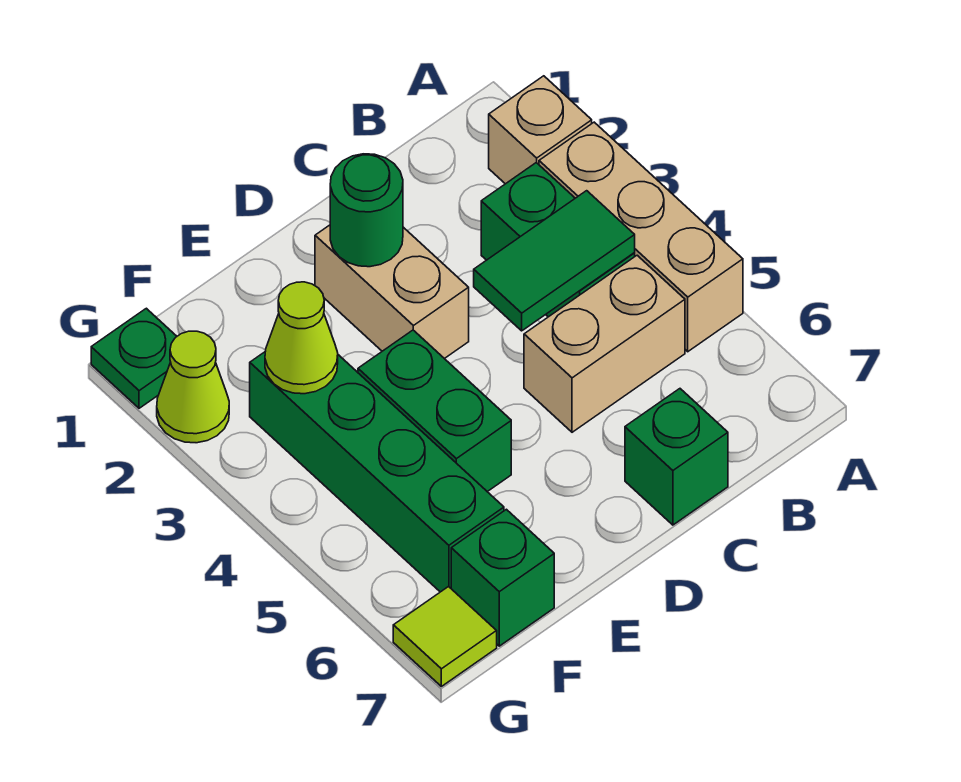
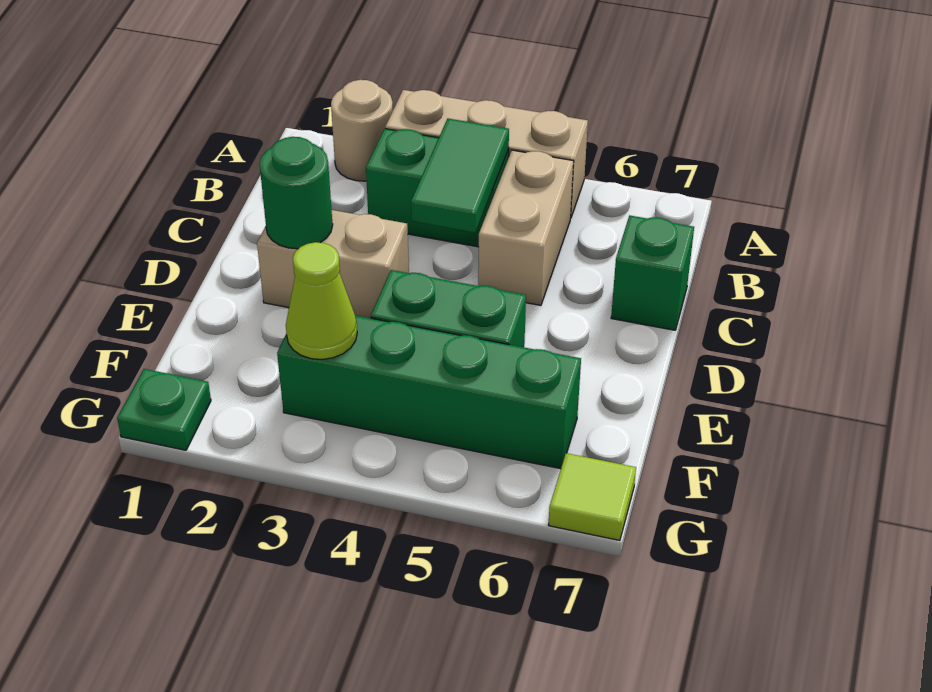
tan 1x1 brick [489,76,592,184] -> tan 1x1 round brick [331,80,393,181]
green 1x1 brick [451,509,554,646] -> none
lime 1x1 cone [157,331,229,443] -> none

